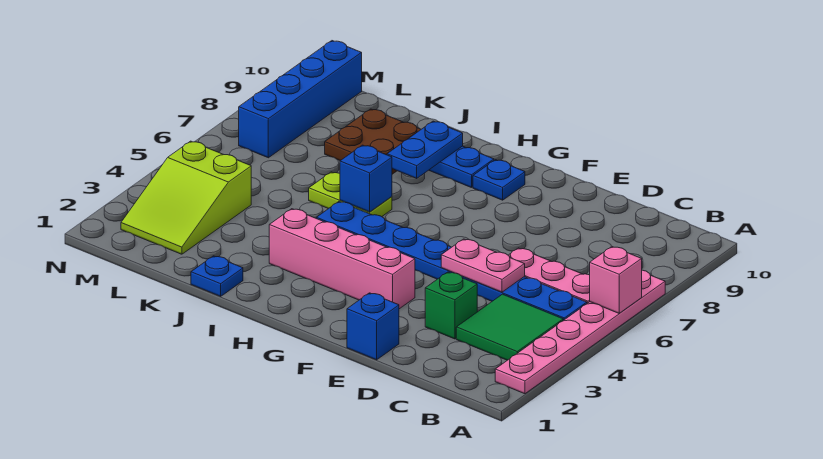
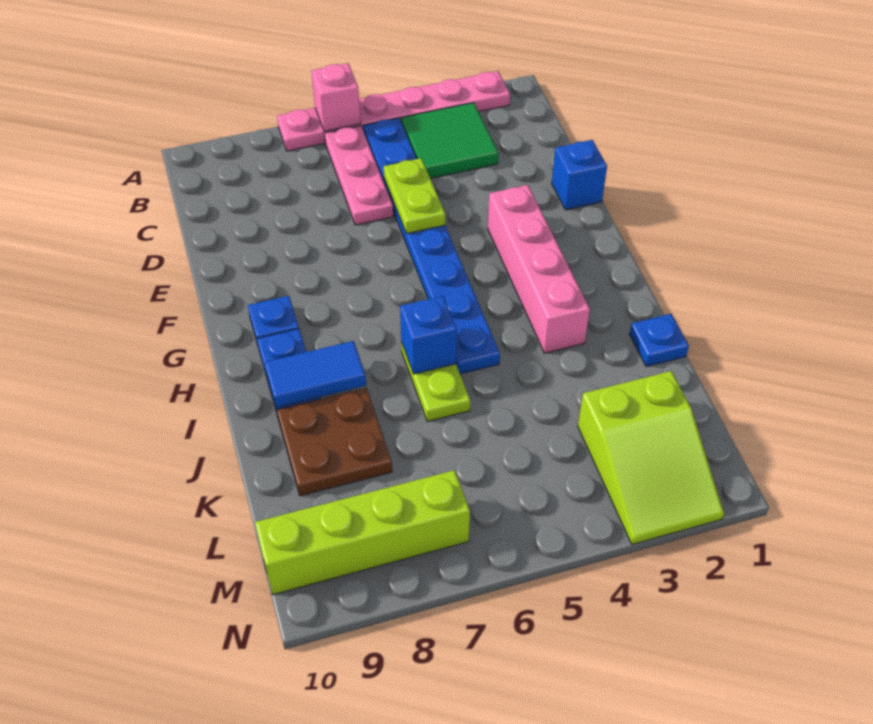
green 1x1 brick [425,272,477,339] -> none
pink 1x2 plate [441,239,525,292] -> lime 1x2 plate [384,158,445,234]
blue 1x2 plate [387,121,463,178] -> blue 1x2 tile [265,341,366,408]
lime 2x3 slope [121,141,251,254] -> lime 2x3 slope turned to [578,371,724,544]
blue 1x4 brick [239,41,362,158] -> lime 1x4 brick [255,470,470,595]

